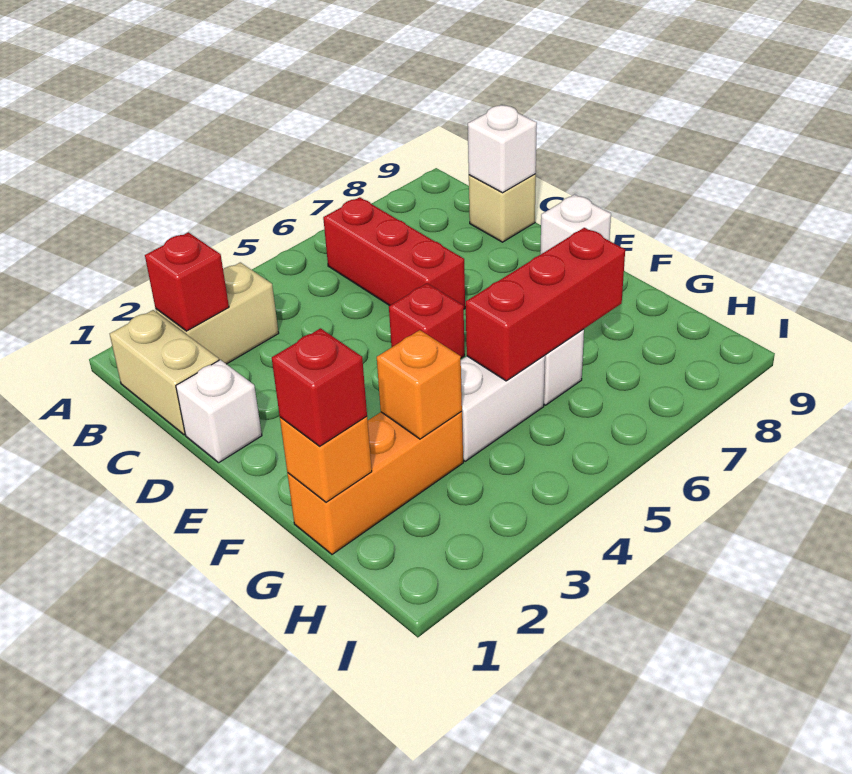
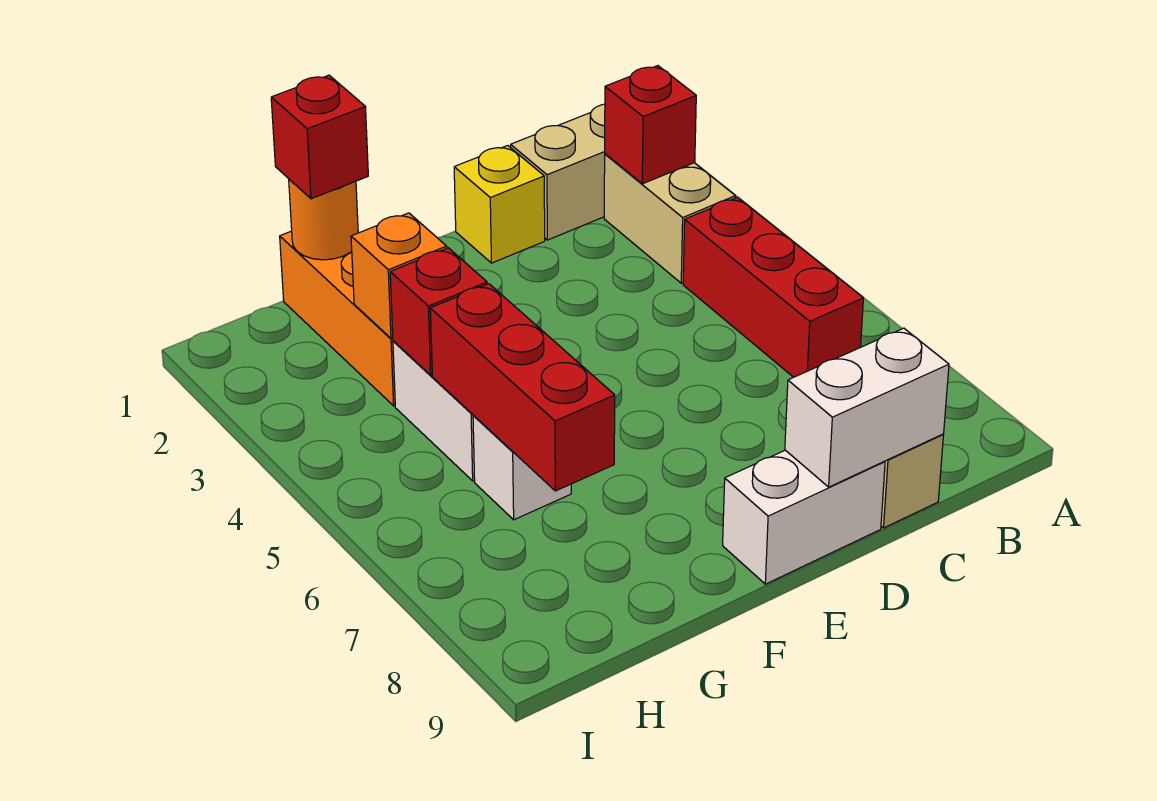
red 1x3 brick [323,197,465,309] -> red 1x3 brick turned to [683,197,863,377]
white 1x1 brick [468,105,537,193] -> white 1x2 brick [785,328,949,487]
white 1x1 brick [176,360,262,463] -> yellow 1x1 brick [454,146,545,263]
red 1x1 brick [389,283,465,358] -> red 1x1 brick moved to [390,248,487,375]
white 1x1 brick [540,195,611,255] -> white 1x2 brick [723,450,885,584]
orange 1x1 brick [280,416,372,502] -> orange 1x1 round brick [289,179,358,260]

